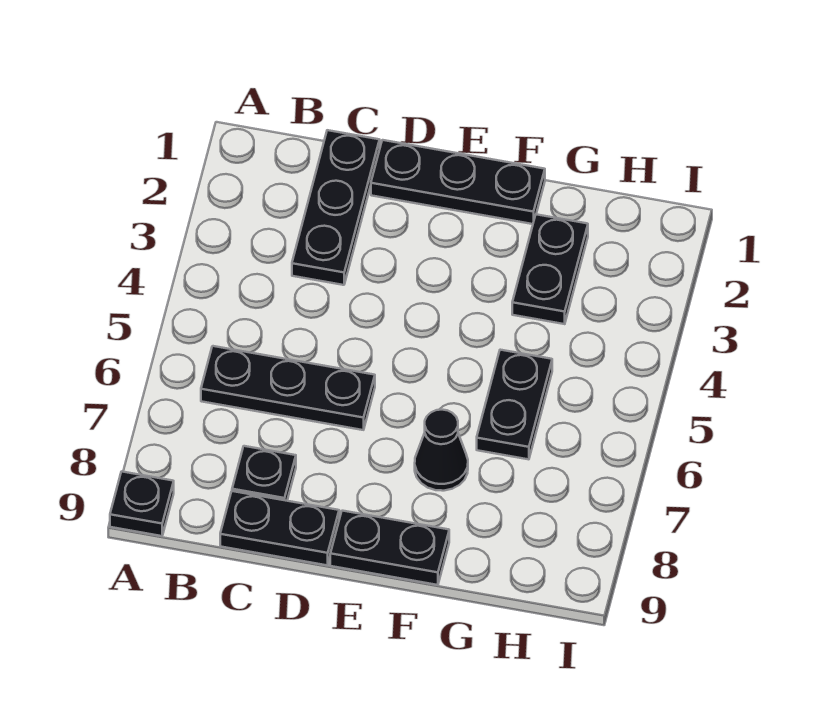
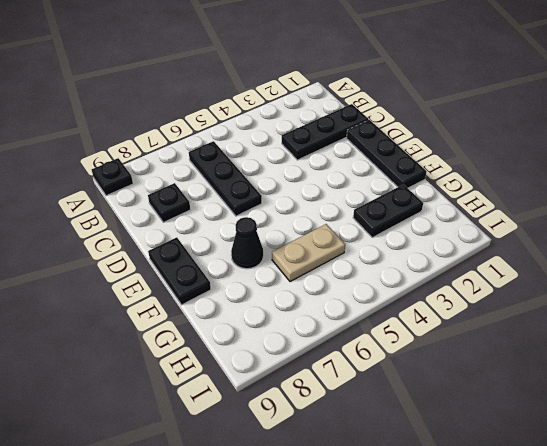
black 1x2 plate [220,491,339,565] -> none
black 1x2 plate [477,350,552,459] -> tan 1x2 plate [272,224,345,282]

